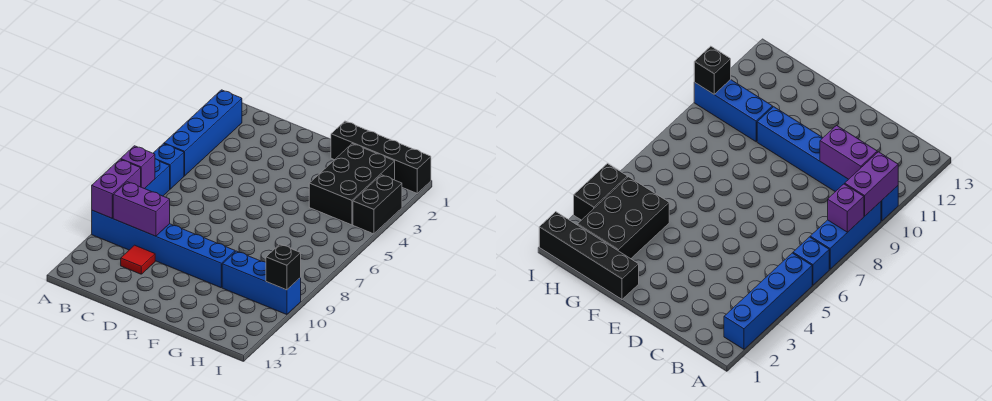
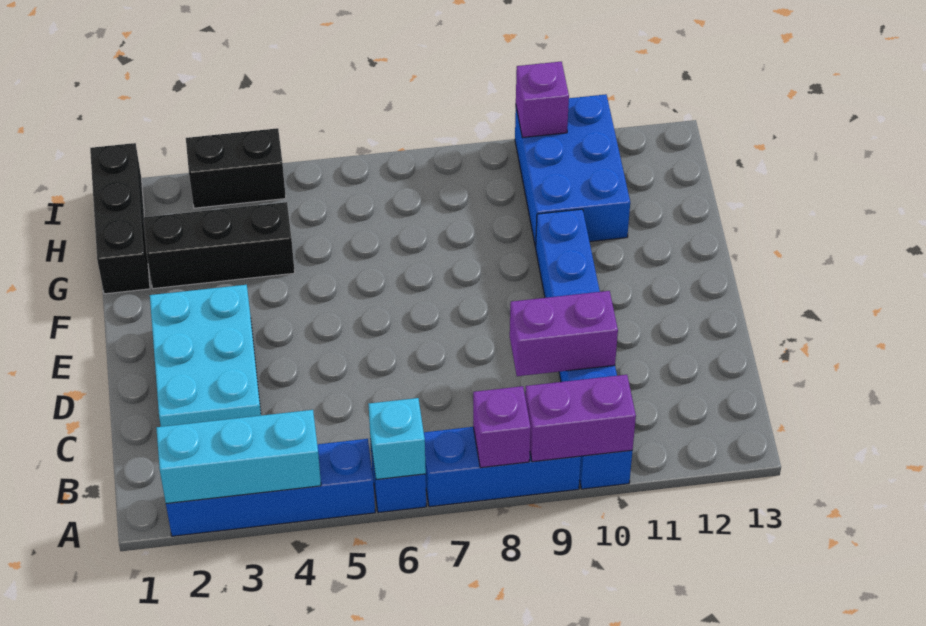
none -> cyan 1x3 brick [156,410,321,503]
none -> cyan 1x1 brick [369,398,426,479]
purple 1x2 brick [113,182,170,236] -> purple 1x2 brick turned to [510,291,618,376]
none -> cyan 2x3 brick [150,285,261,427]
red 1x1 tile [121,245,155,274] -> none
black 1x4 brick [331,121,431,193] -> black 1x3 brick [90,143,150,294]
black 2x3 brick [309,144,395,225] -> black 1x3 brick [144,202,295,289]
blue 1x3 brick [222,251,301,315] -> blue 2x3 brick [515,94,630,247]
black 1x1 brick [266,244,301,290] -> purple 1x1 brick [516,62,569,138]

